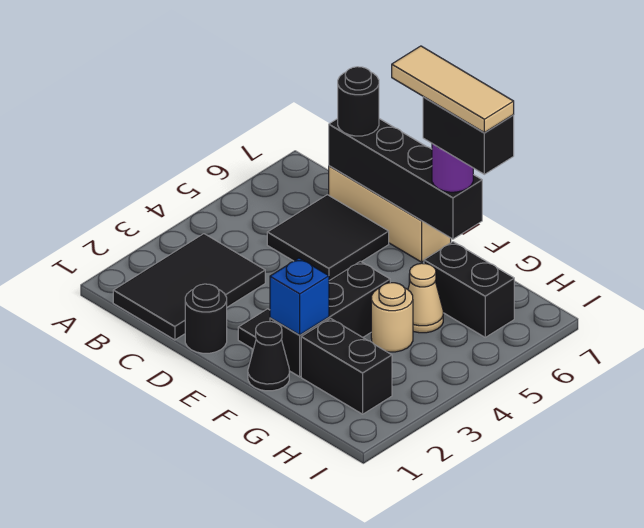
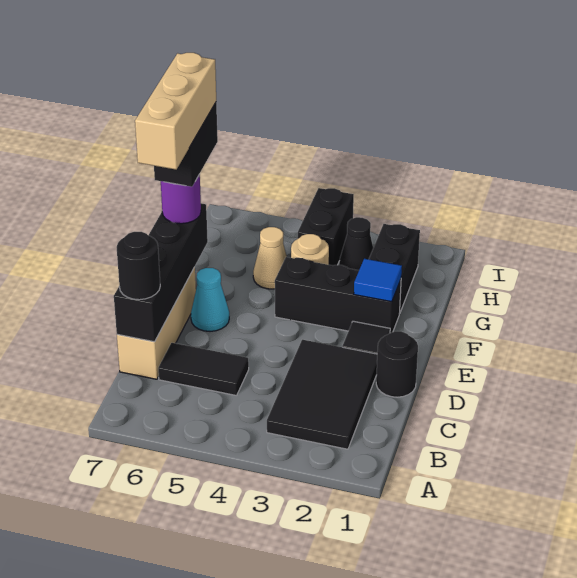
black 2x3 tile [113,234,265,340] -> black 2x3 tile turned to [267,340,377,449]
black 2x2 tile [267,195,389,281] -> black 1x2 tile [158,343,249,396]
none -> cyan 1x1 cone [191,268,229,331]
tan 1x3 tile [392,46,514,133] -> tan 1x3 brick [135,53,216,170]
black 1x1 cone [248,322,289,391] -> black 1x1 cone moved to [339,217,373,270]
blue 1x1 brick [270,258,329,335] -> blue 1x1 tile [354,259,402,302]
black 1x2 brick [424,242,514,337] -> black 1x2 brick moved to [298,188,354,265]

